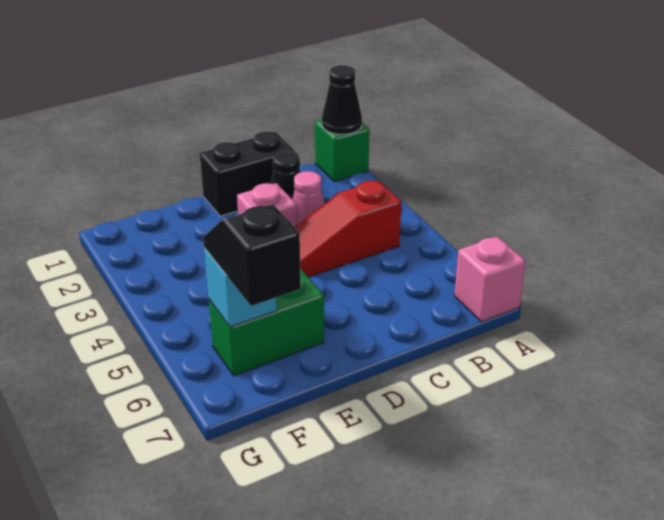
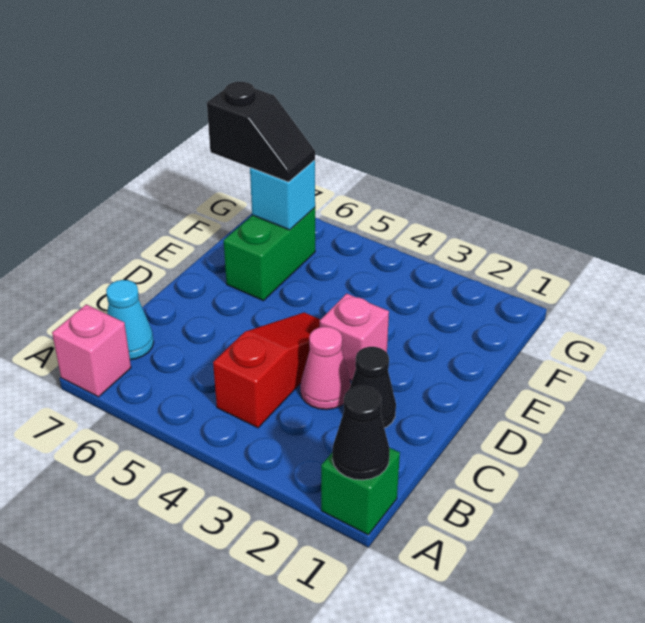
none -> cyan 1x1 cone [106,280,154,360]
black 1x2 brick [200,131,295,216] -> none

